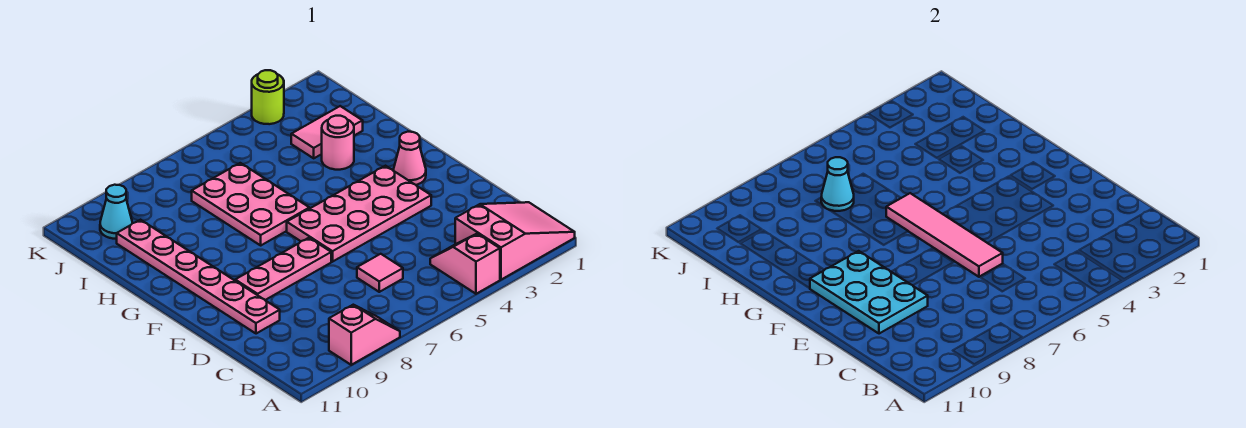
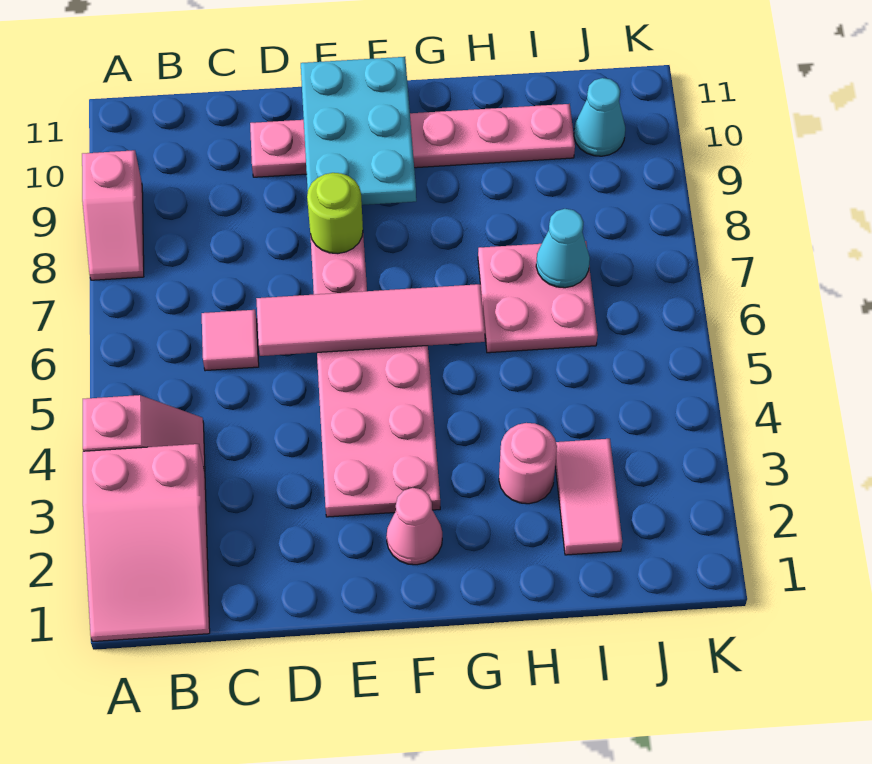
cyan 2x3 plate [810,251,928,334] -> cyan 2x3 plate turned to [301,57,416,205]
pink 2x3 plate [192,163,309,245] -> pink 2x2 plate [478,241,598,353]
lime 1x1 round brick [252,70,284,124] -> lime 1x1 round brick moved to [307,173,363,254]

